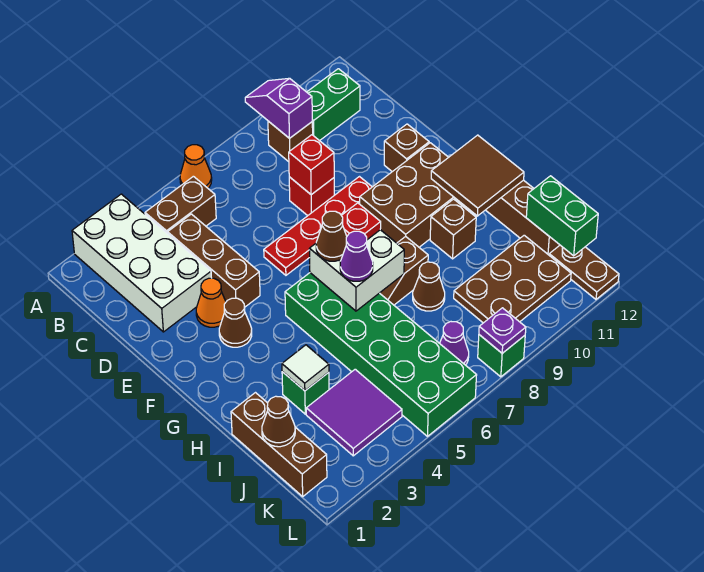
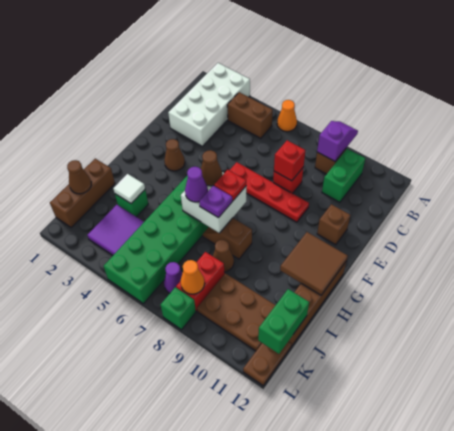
green 1x2 brick [307,69,360,141] -> green 1x2 brick turned to [322,149,365,202]
brown 1x3 brick [168,214,260,307] -> none
orange 1x1 cone [196,278,226,327] -> orange 1x1 cone moved to [180,260,205,294]
brown 2x3 brick [360,143,468,247] -> none
brown 1x1 brick [430,199,476,259] -> none
none -> red 1x2 brick [176,252,225,311]
purple 1x1 plate [479,308,526,353] -> purple 1x1 plate moved to [199,186,232,218]

